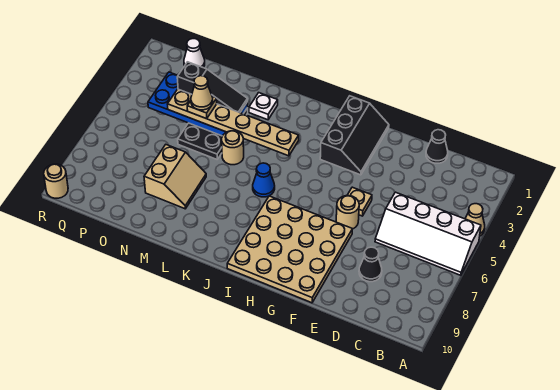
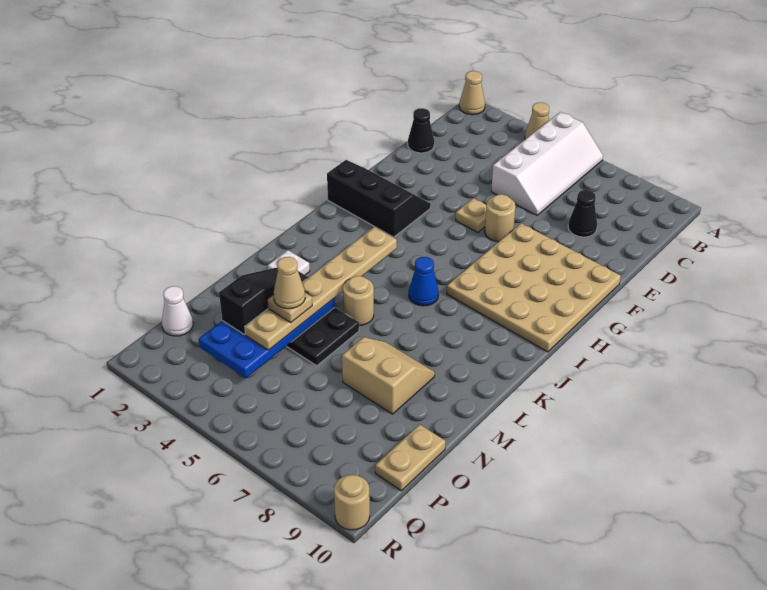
none -> tan 1x1 cone [459,71,485,115]
none -> tan 1x2 plate [375,424,446,491]

